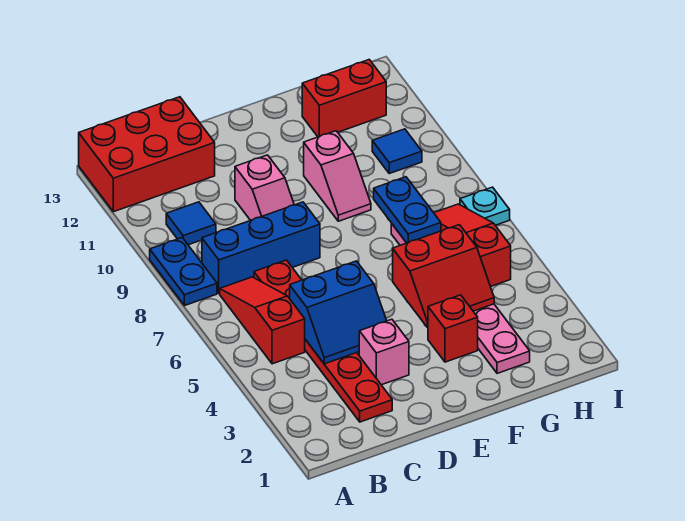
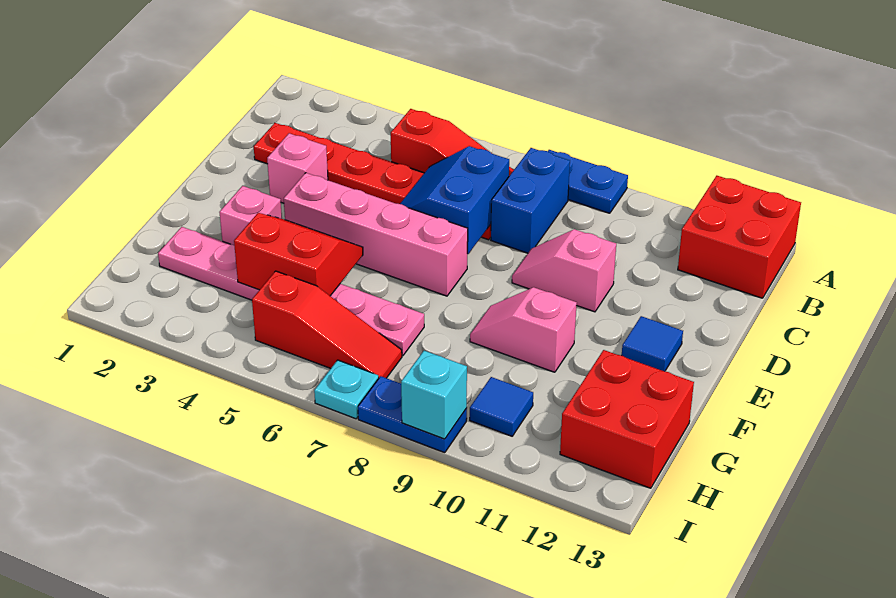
red 2x3 brick [79,97,215,212] -> red 2x2 brick [678,176,801,298]
blue 1x3 brick [202,202,320,293] -> blue 1x2 brick [491,148,570,253]
blue 1x1 tile [166,202,216,245] -> blue 1x1 tile moved to [622,316,683,371]
blue 2x2 slope [290,261,387,364] -> blue 2x2 slope moved to [400,146,509,254]
none -> pink 1x4 brick [284,173,468,296]
red 1x1 brick [428,295,478,362] -> pink 1x1 brick [219,186,282,245]
red 2x2 slope [393,225,494,327] -> red 2x2 slope turned to [234,213,363,296]
blue 1x2 plate [374,177,441,243] -> blue 1x2 plate moved to [358,376,467,453]
red 1x2 brick [302,60,386,137] -> red 2x2 brick [560,350,694,488]
none -> cyan 1x1 brick [401,351,467,439]

